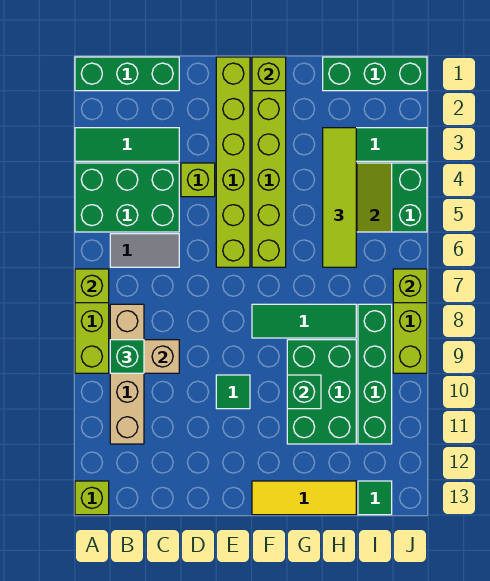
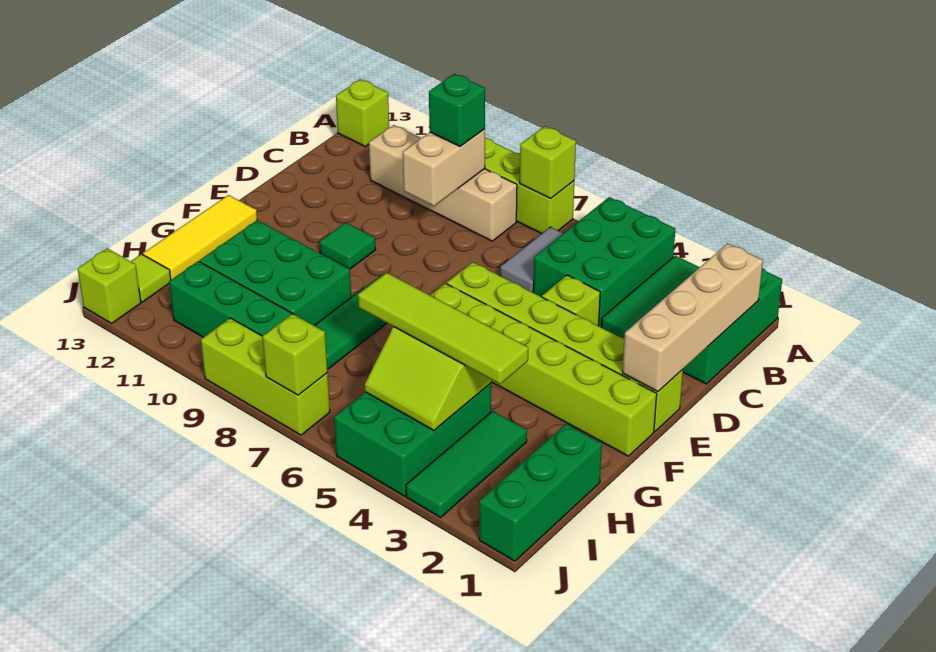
none -> tan 1x4 brick [623,243,763,391]
lime 1x1 brick [252,57,286,91] -> lime 1x1 brick moved to [78,248,141,323]
green 1x1 brick [287,375,321,409] -> none
green 1x1 tile [358,481,392,515] -> lime 1x1 tile [131,254,171,302]

